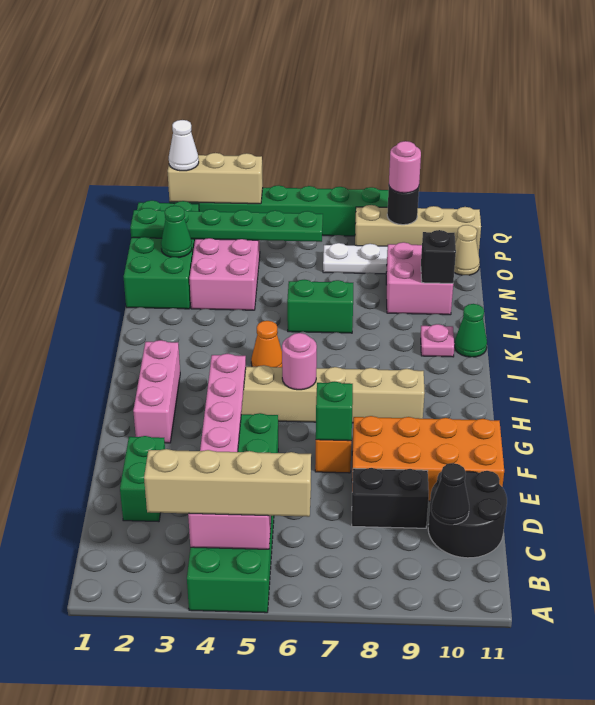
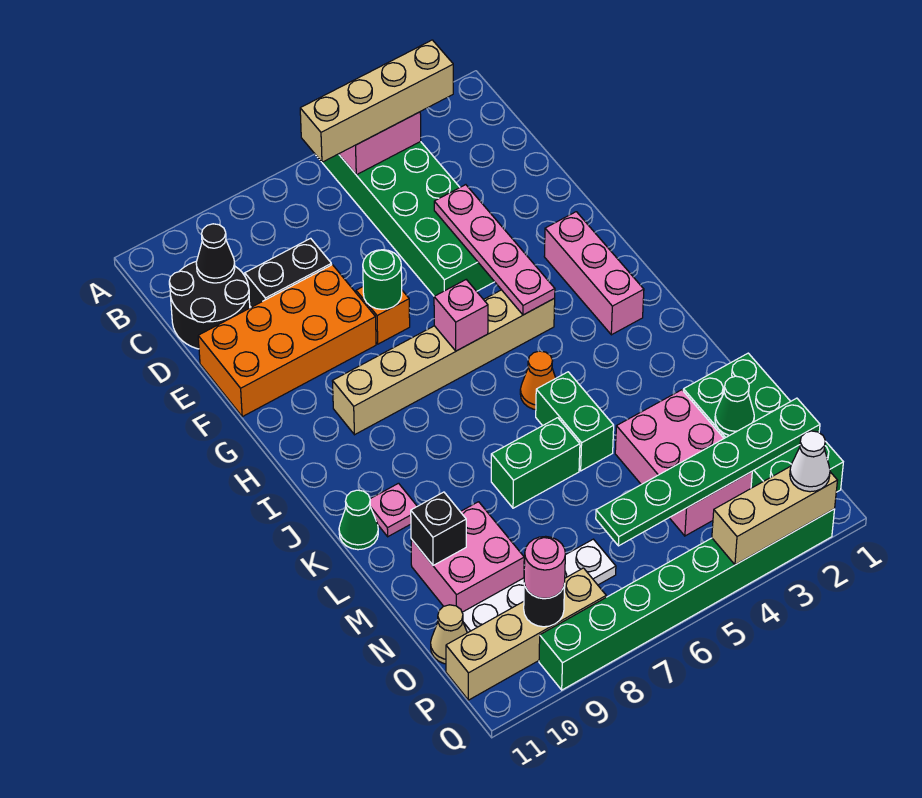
green 1x2 brick [120,436,165,522] -> green 1x2 brick moved to [536,372,614,471]
green 1x1 brick [316,382,353,441] -> green 1x1 round brick [363,250,402,309]
pink 1x1 round brick [282,333,317,390] -> pink 1x1 brick [434,280,488,351]

